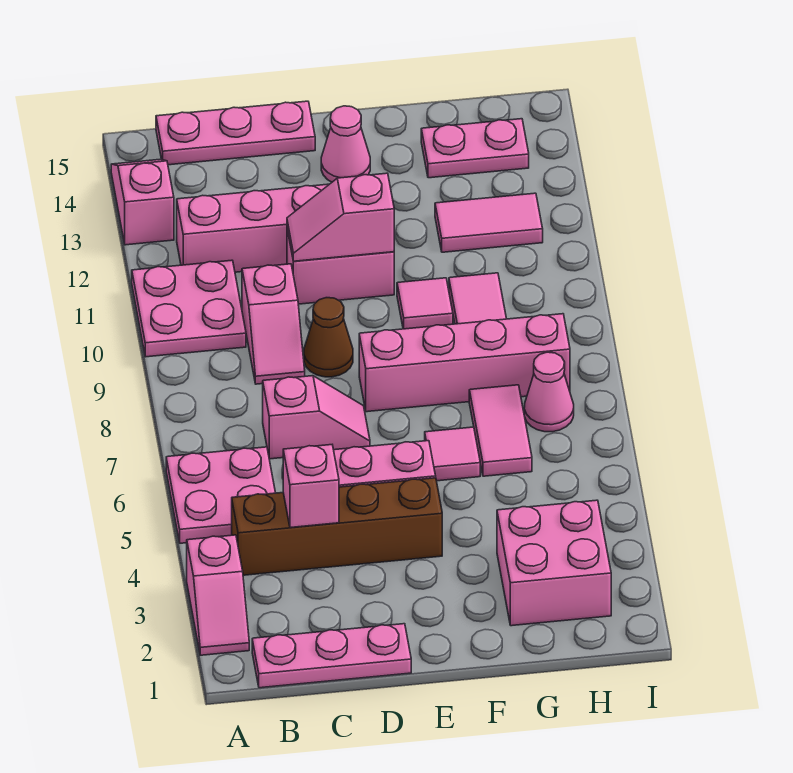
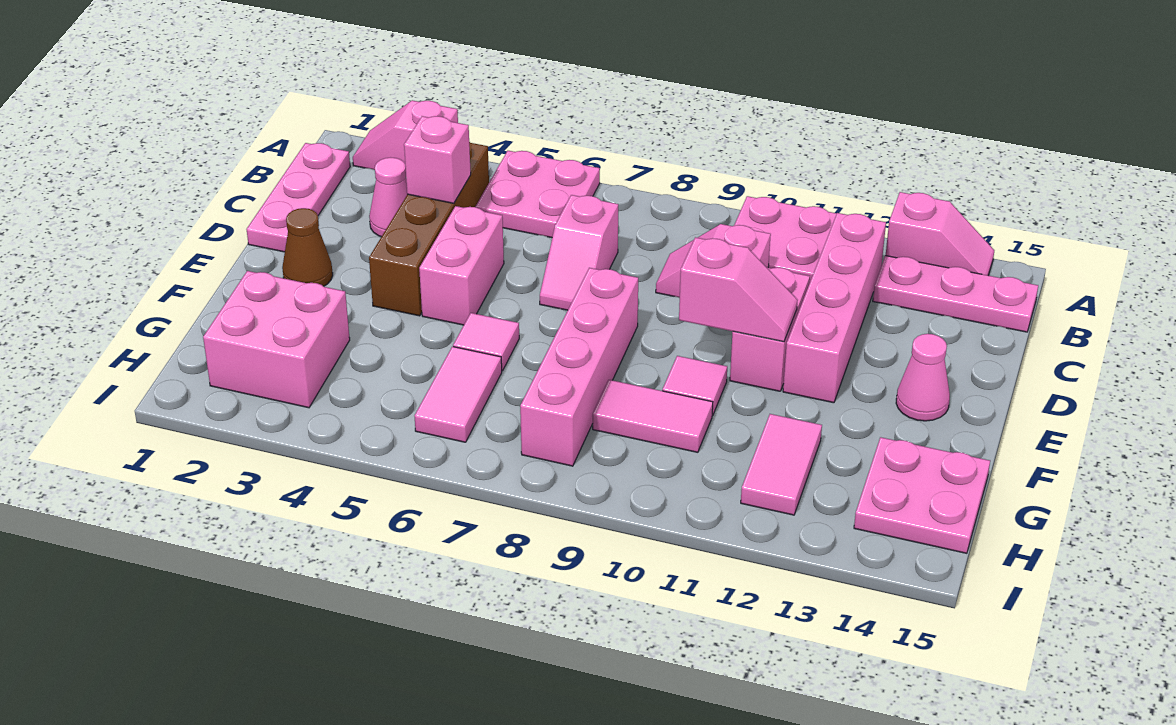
pink 1x3 plate [156,101,315,165] -> pink 1x3 plate turned to [873,256,1038,332]
brown 1x1 cone [304,298,353,377] -> brown 1x1 cone moved to [282,208,333,286]
pink 1x2 slope [287,173,394,261] -> pink 1x2 slope turned to [679,237,797,342]
pink 1x2 tile [469,385,532,476] -> pink 1x2 tile turned to [415,347,502,442]
pink 1x2 plate [421,119,529,178] -> pink 2x2 plate [854,437,990,553]
pink 1x1 cone [524,352,574,432] -> pink 1x1 cone moved to [369,158,407,237]

